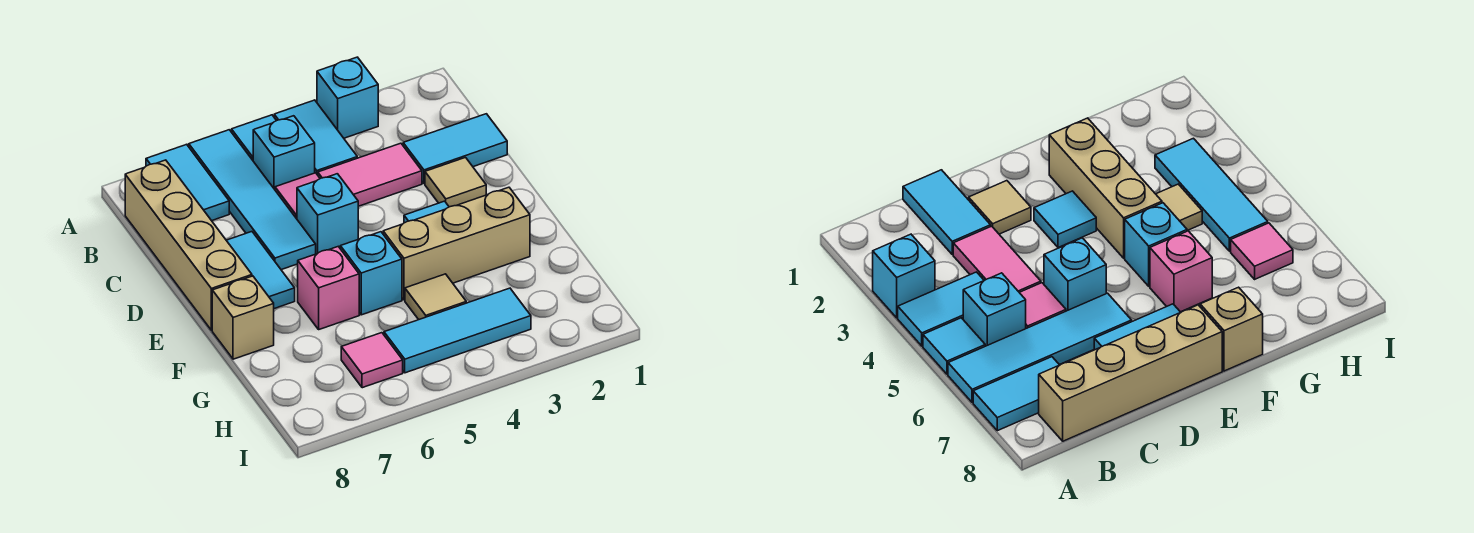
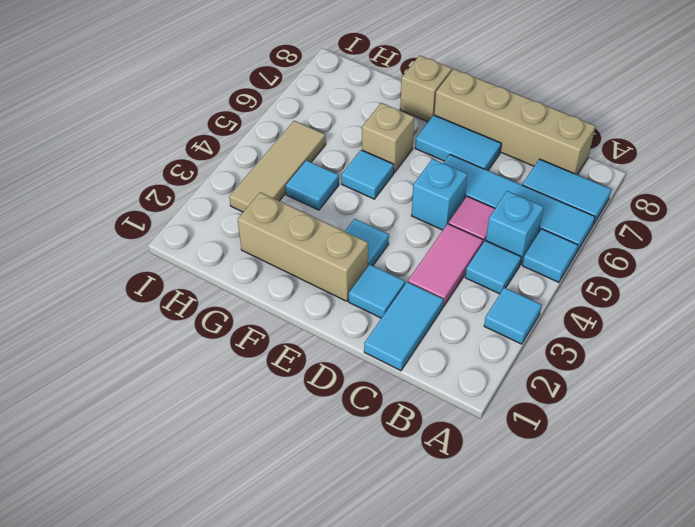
cyan 1x1 brick [317,57,378,138] -> cyan 1x1 tile [484,287,542,344]
cyan 1x2 tile [274,100,357,175] -> cyan 1x1 tile [465,240,521,294]
tan 1x1 tile [425,158,486,207] -> cyan 1x1 tile [349,264,405,318]
tan 1x3 brick [383,187,530,300] -> tan 1x3 brick turned to [238,192,368,301]
cyan 1x1 brick [340,232,402,315] -> cyan 1x1 tile [341,150,394,199]
pink 1x1 brick [298,247,359,329] -> tan 1x1 brick [362,103,414,173]
tan 1x1 tile [405,274,466,320] -> cyan 1x1 tile [286,160,339,210]
cyan 1x3 tile [384,288,531,373] -> tan 1x3 tile [229,121,326,212]
pink 1x1 tile [341,333,403,388] -> none

